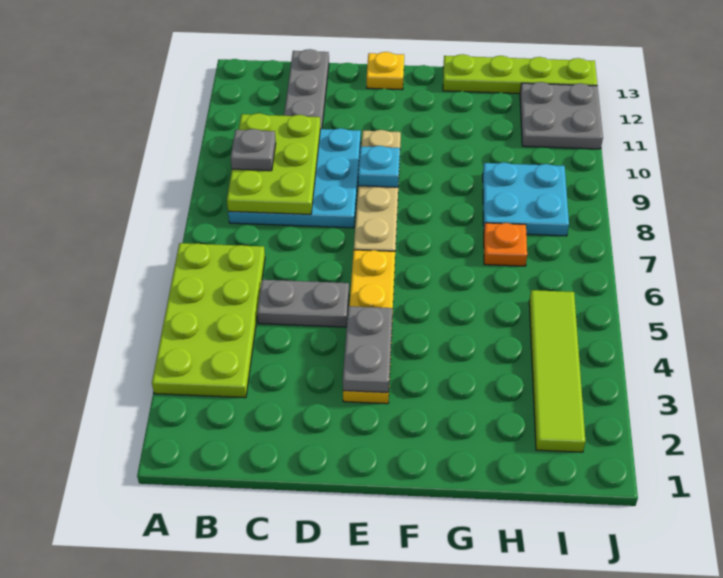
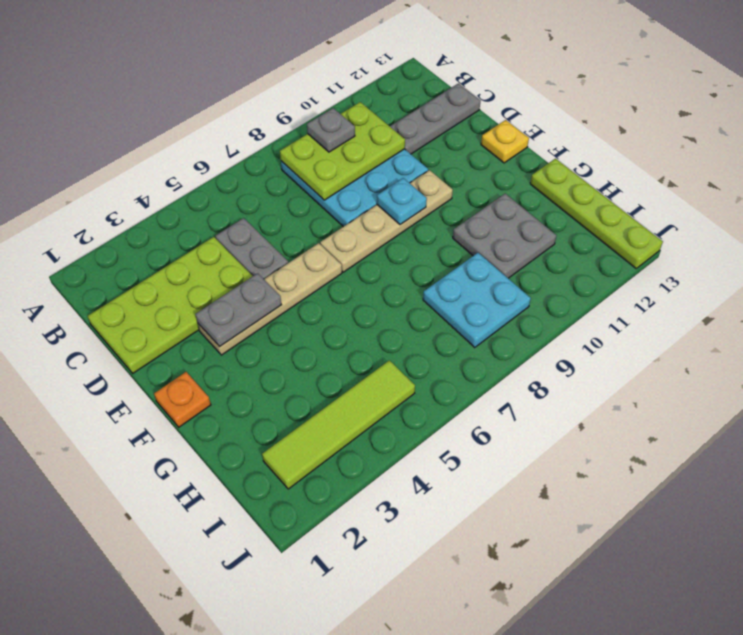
lime 2x4 plate [152,243,265,398] -> lime 2x4 plate moved to [88,237,252,373]
yellow 1x4 plate [343,250,395,404] -> tan 1x4 plate [198,243,342,355]
orange 1x1 plate [484,223,527,266] -> orange 1x1 plate moved to [154,372,211,427]
grey 2x2 plate [520,82,603,149] -> grey 2x2 plate moved to [453,194,556,278]

